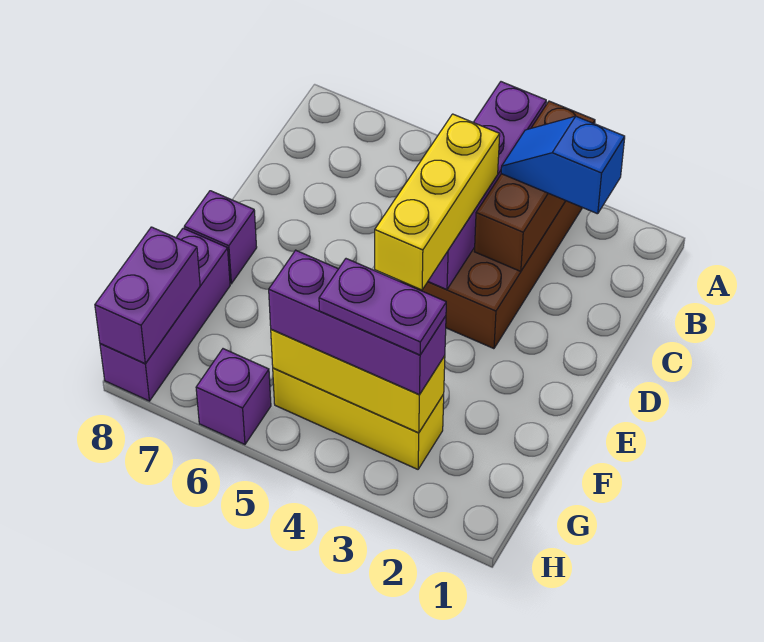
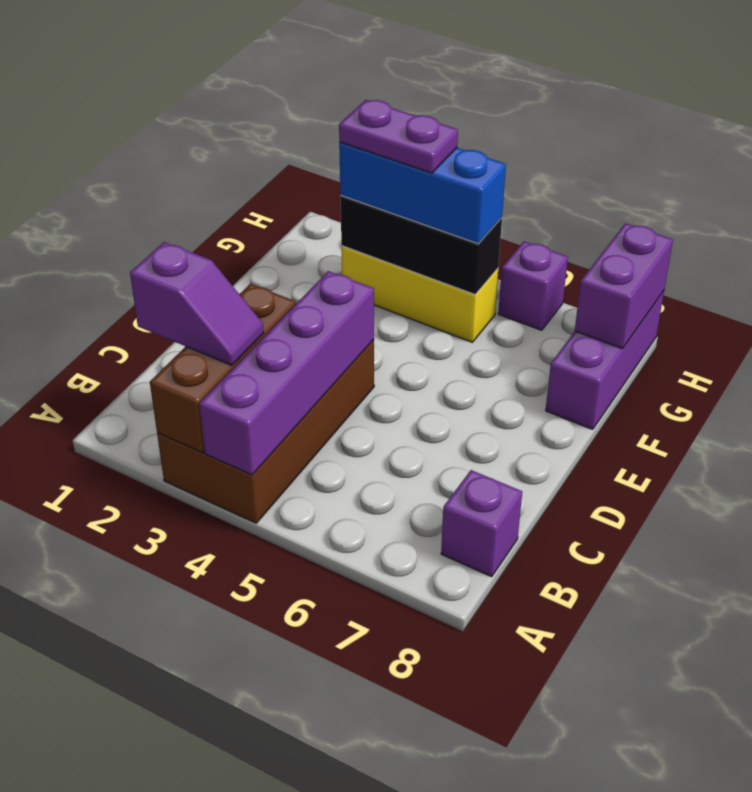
blue 1x2 slope [501,116,625,214] -> purple 1x2 slope [130,242,264,365]
yellow 1x3 brick [375,114,500,290] -> none
purple 1x1 brick [184,191,257,284] -> purple 1x1 brick moved to [441,470,522,577]
yellow 1x3 brick [271,330,445,433] -> black 1x3 brick [340,196,502,294]
purple 1x3 brick [269,250,446,395] -> blue 1x3 brick [339,142,506,244]

